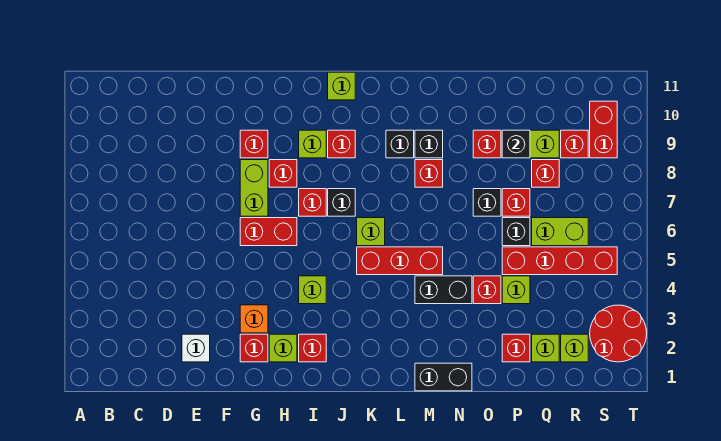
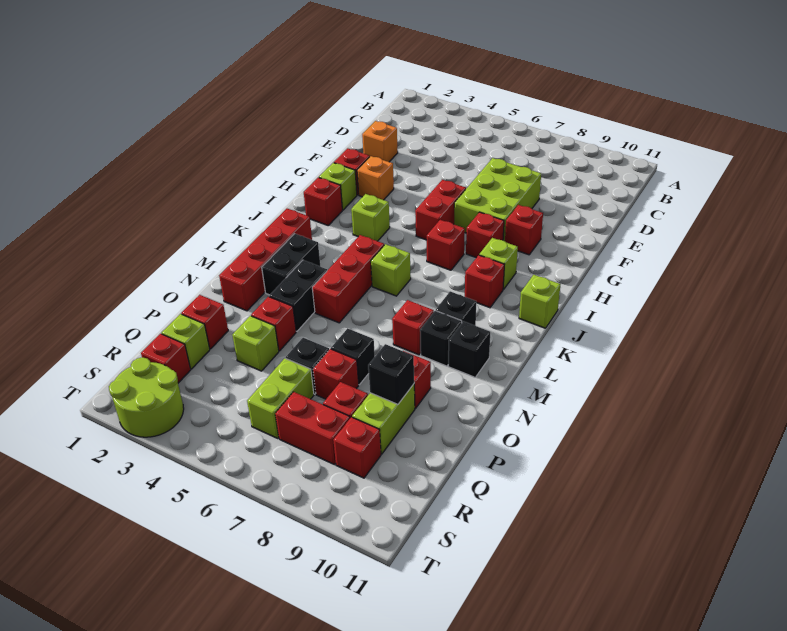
white 1x1 brick [182,334,210,362] -> orange 1x1 brick [362,121,398,162]
lime 1x2 brick [240,160,268,216] -> lime 2x3 brick [454,158,541,241]
black 1x1 brick [328,189,355,216] -> black 1x1 brick moved to [448,321,490,377]
black 1x2 brick [415,363,472,391] -> black 1x2 brick moved to [262,234,320,295]
red 1x4 brick [502,247,617,275] -> red 1x4 brick moved to [219,209,312,311]
lime 1x1 brick [561,334,588,362] -> red 1x1 brick [141,334,191,383]
red 2x2 round brick [590,305,647,362] -> lime 2x2 round brick [109,357,184,437]
red 1x2 brick [590,101,617,158] -> red 1x2 brick moved to [275,392,350,465]

